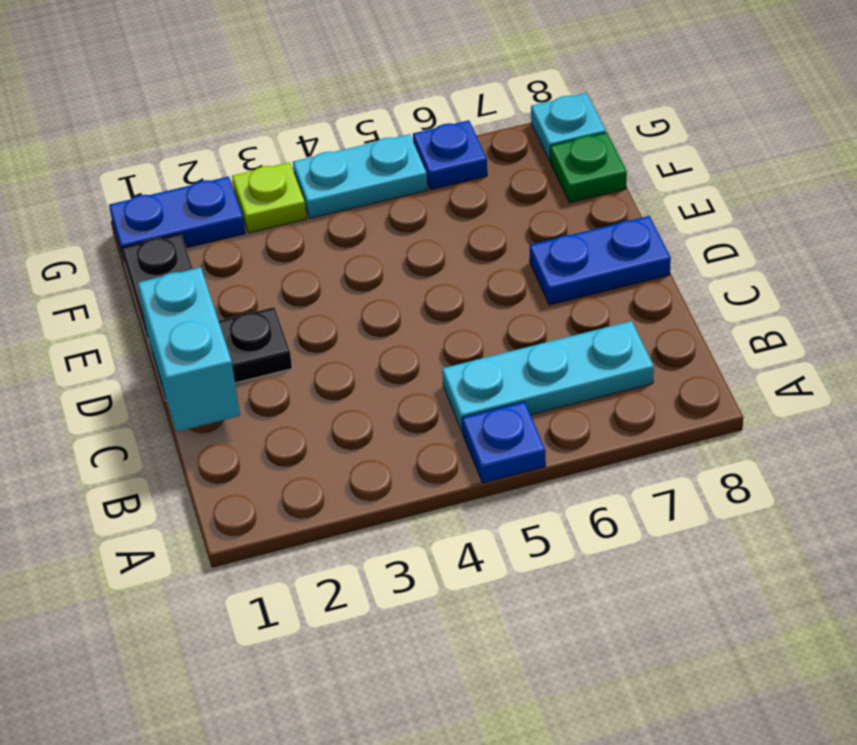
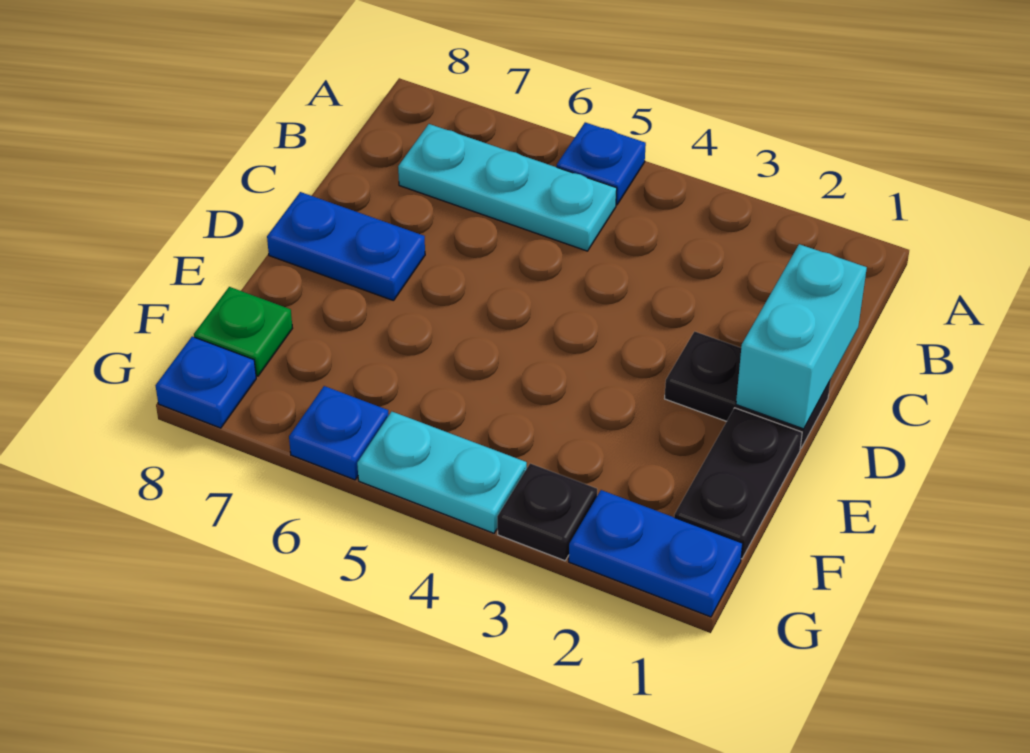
lime 1x1 plate [232,162,307,233] -> black 1x1 plate [497,463,597,561]
cyan 1x1 plate [531,93,606,161] -> blue 1x1 plate [156,337,256,428]

